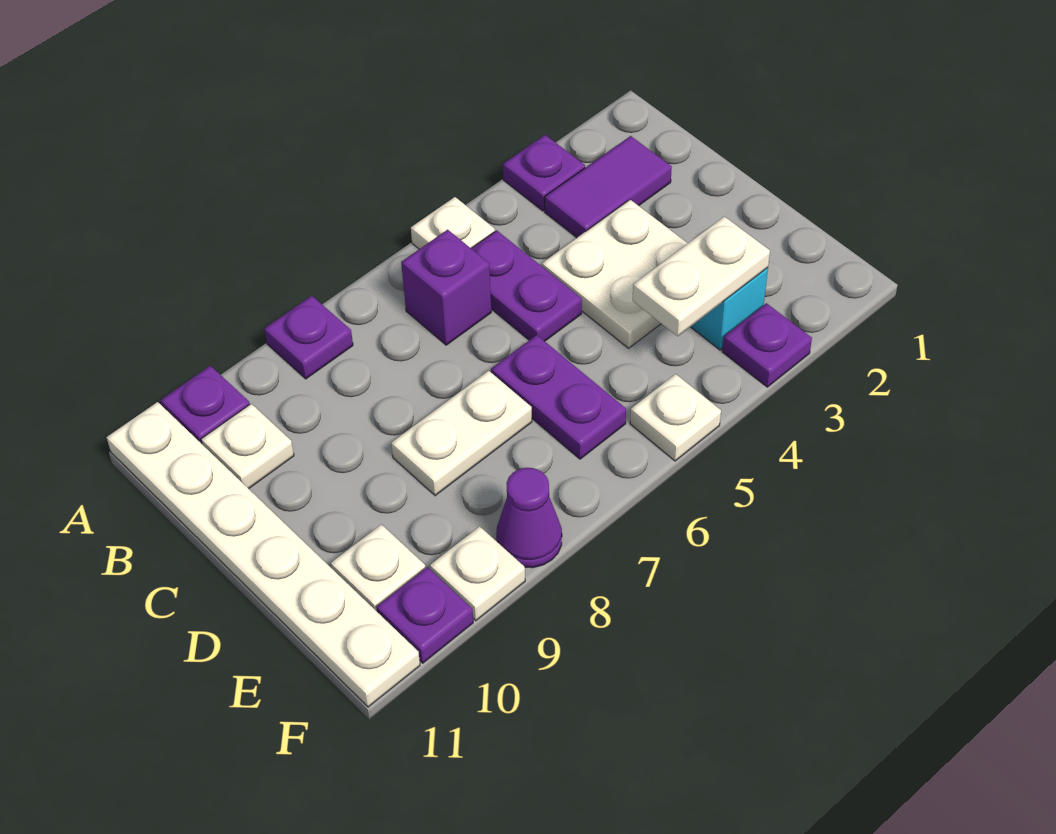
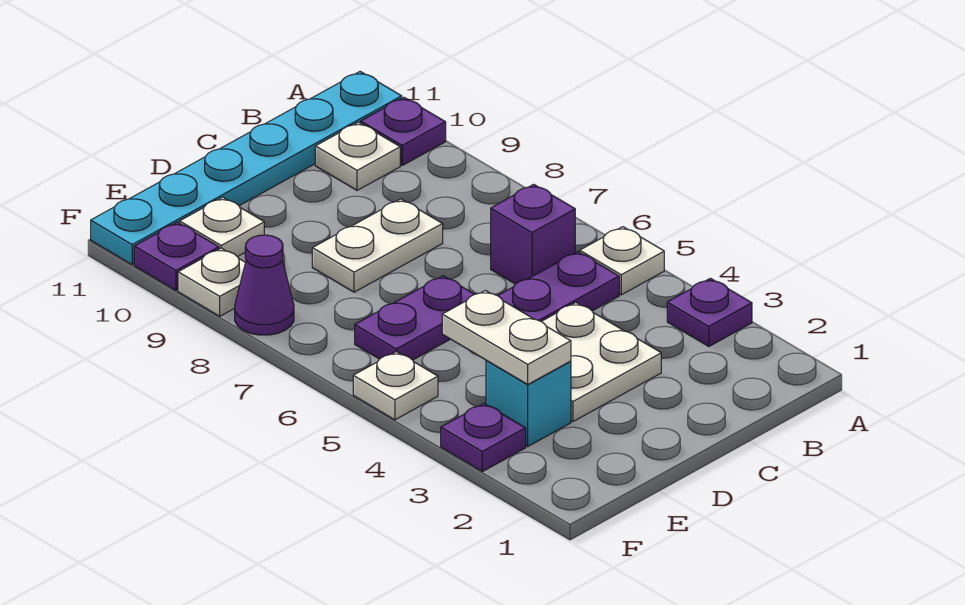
purple 1x1 plate [264,296,353,379] -> none
white 1x6 plate [107,402,420,707] -> cyan 1x6 plate [91,72,402,264]
purple 1x2 tile [545,136,672,238] -> none
white 1x2 plate [391,371,532,496] -> white 1x2 plate turned to [312,199,443,292]

